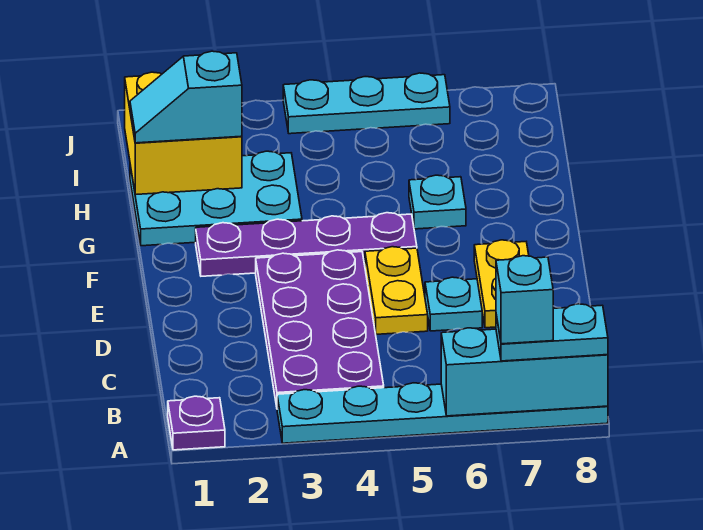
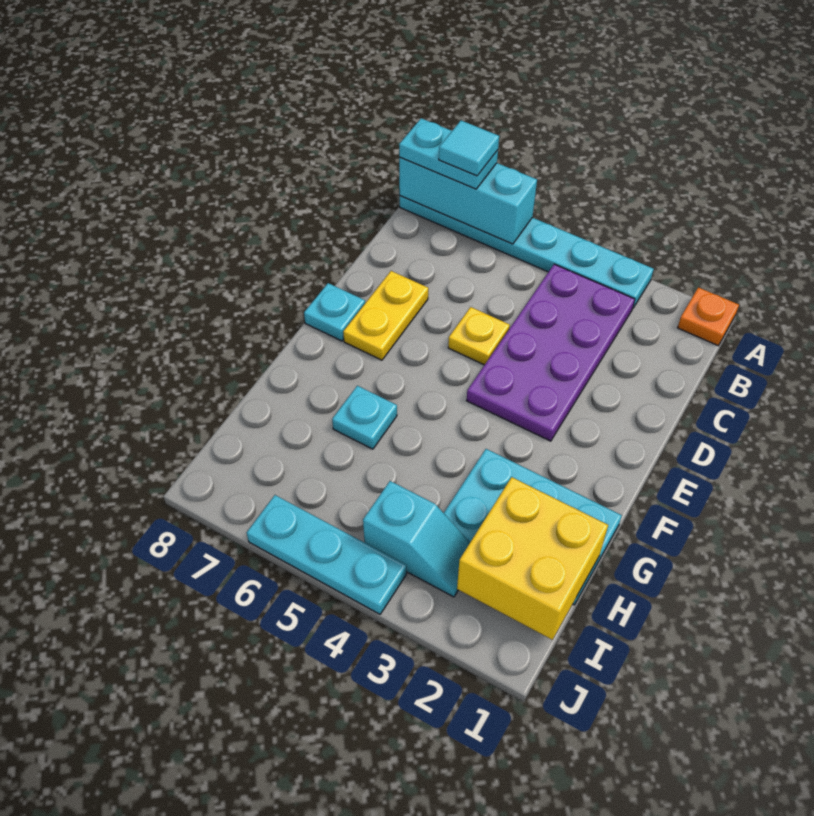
purple 1x1 plate [168,396,225,450] -> orange 1x1 plate [678,287,739,346]
cyan 1x1 brick [496,256,553,344] -> cyan 1x1 tile [439,121,499,176]
yellow 1x2 plate [365,247,428,334] -> yellow 1x1 plate [448,307,510,365]
cyan 1x1 plate [425,277,482,331] -> cyan 1x1 plate moved to [304,283,365,341]
purple 1x4 plate [196,213,417,276] -> none
cyan 1x2 slope [130,51,242,143] -> cyan 1x2 slope moved to [363,481,470,597]

